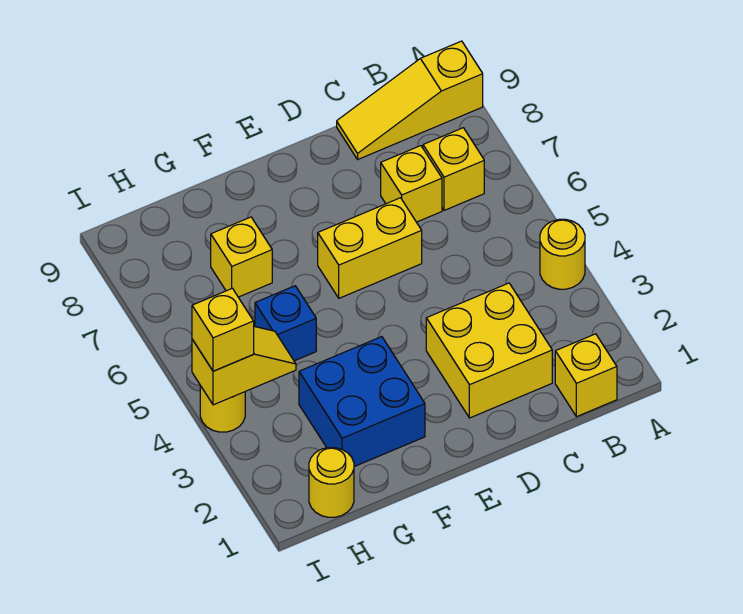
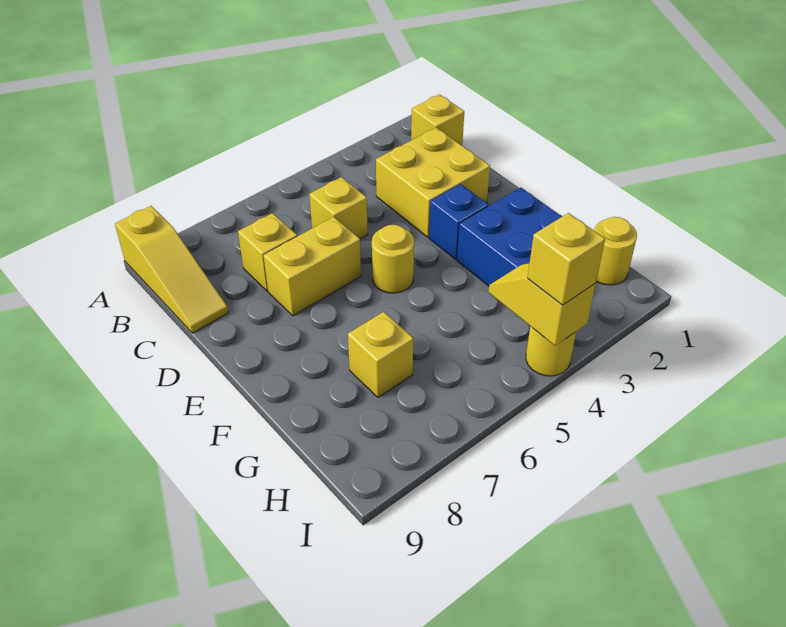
yellow 1x1 round brick [540,219,585,289] -> yellow 1x1 round brick moved to [372,225,414,293]
yellow 1x1 brick [423,128,484,210] -> yellow 1x1 brick moved to [309,177,368,239]
yellow 1x2 brick [318,198,422,298] -> yellow 1x2 brick turned to [263,217,361,316]
blue 1x1 brick [255,286,316,361] -> blue 1x1 brick moved to [429,184,489,259]

